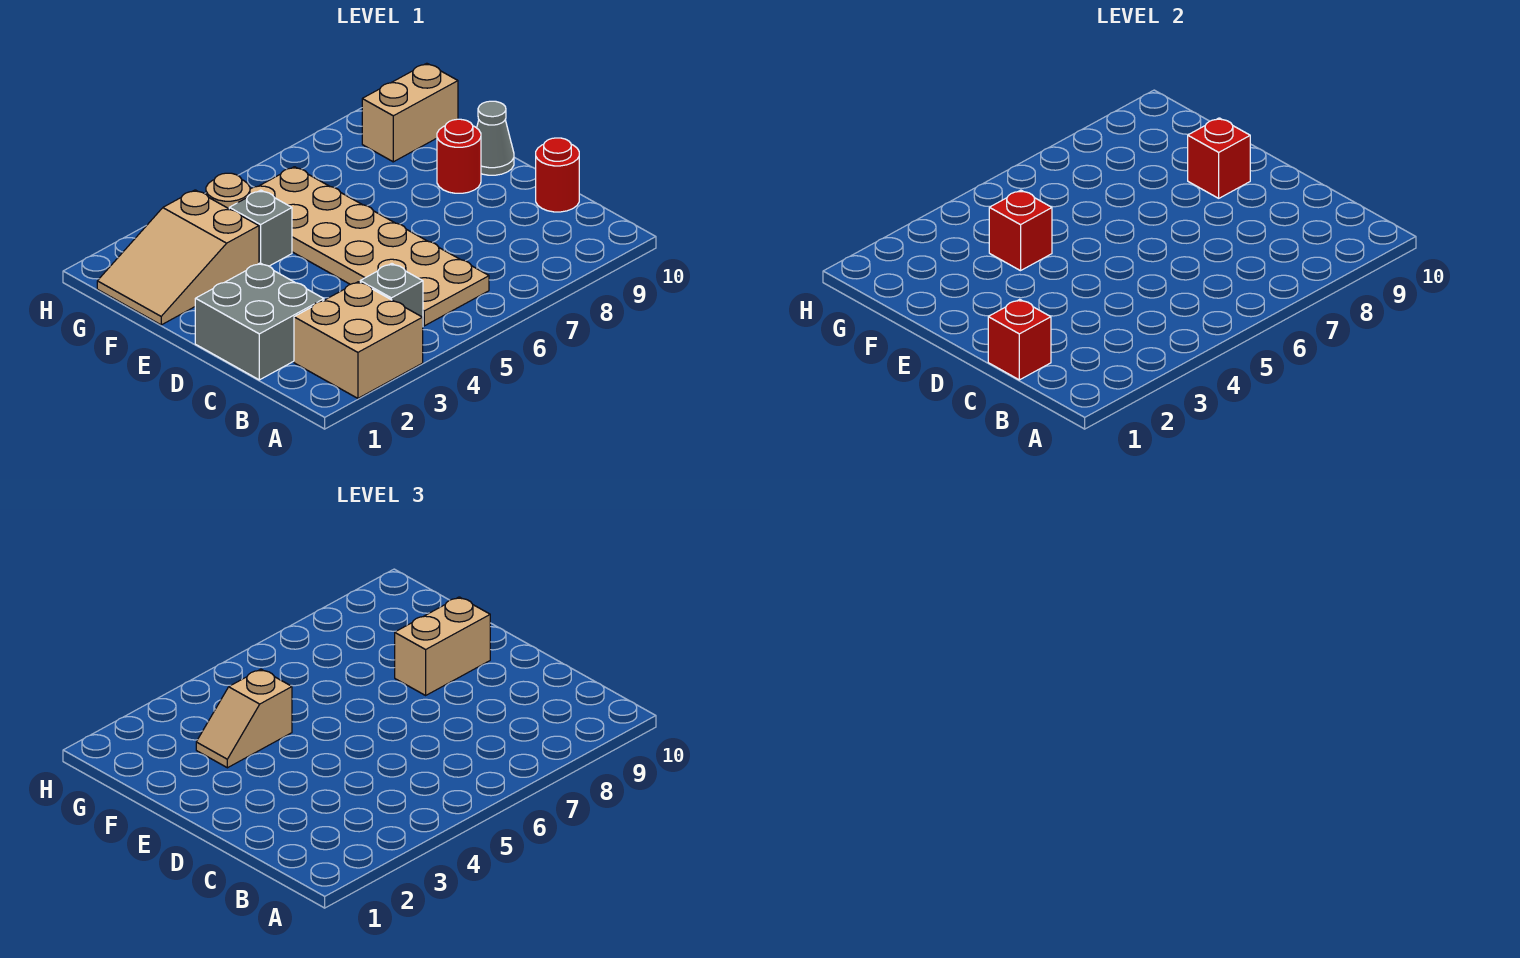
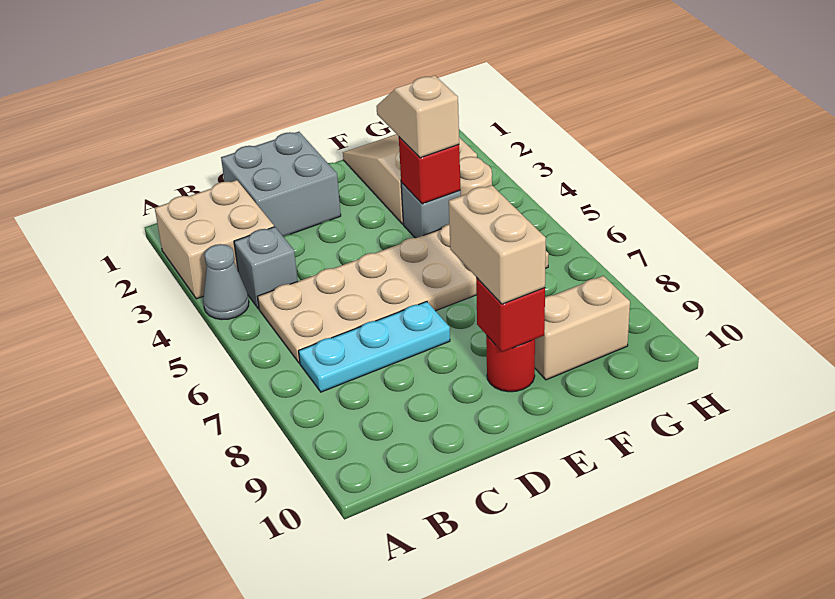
none -> cyan 1x3 plate [299,302,450,392]
red 1x1 brick [988,299,1051,380] -> none
red 1x1 round brick [536,138,579,212] -> none
grey 1x1 cone [477,101,514,175] -> grey 1x1 cone moved to [203,244,249,320]
tan 1x2 brick [362,63,458,162] -> tan 1x2 brick turned to [535,276,630,380]

